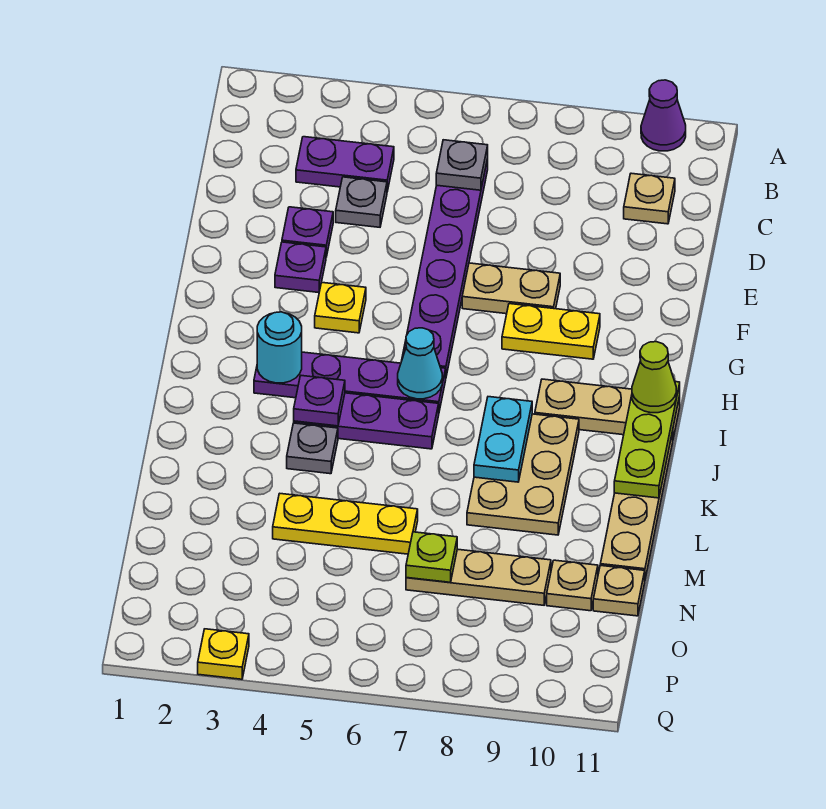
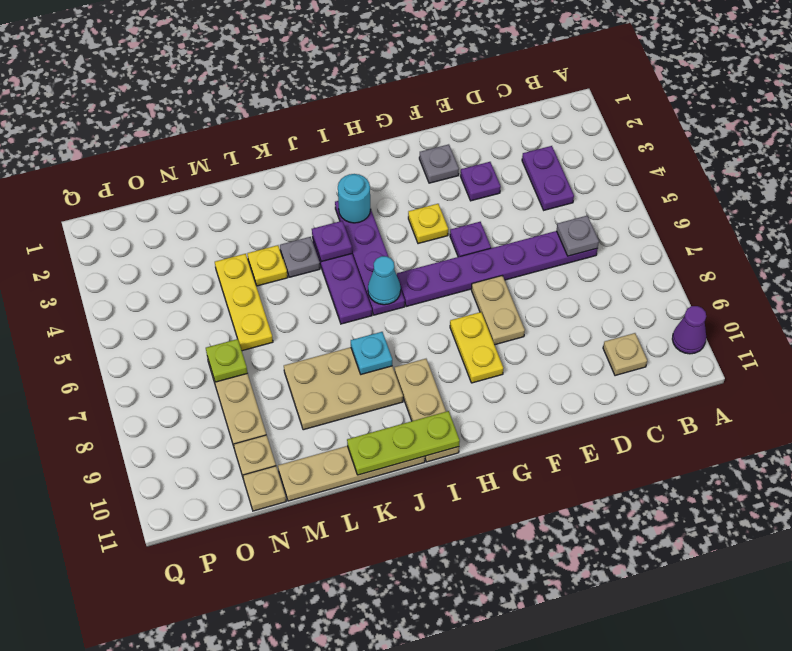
grey 1x1 plate [336,177,387,227] -> grey 1x1 plate moved to [419,144,459,183]
purple 1x1 plate [275,242,326,293] -> purple 1x1 plate moved to [450,222,491,257]
lime 1x1 cone [632,342,676,413] -> none
cyan 1x2 plate [474,397,532,482] -> cyan 1x1 plate [351,332,392,374]
yellow 1x1 plate [198,629,249,679] -> yellow 1x1 plate moved to [247,245,288,286]

